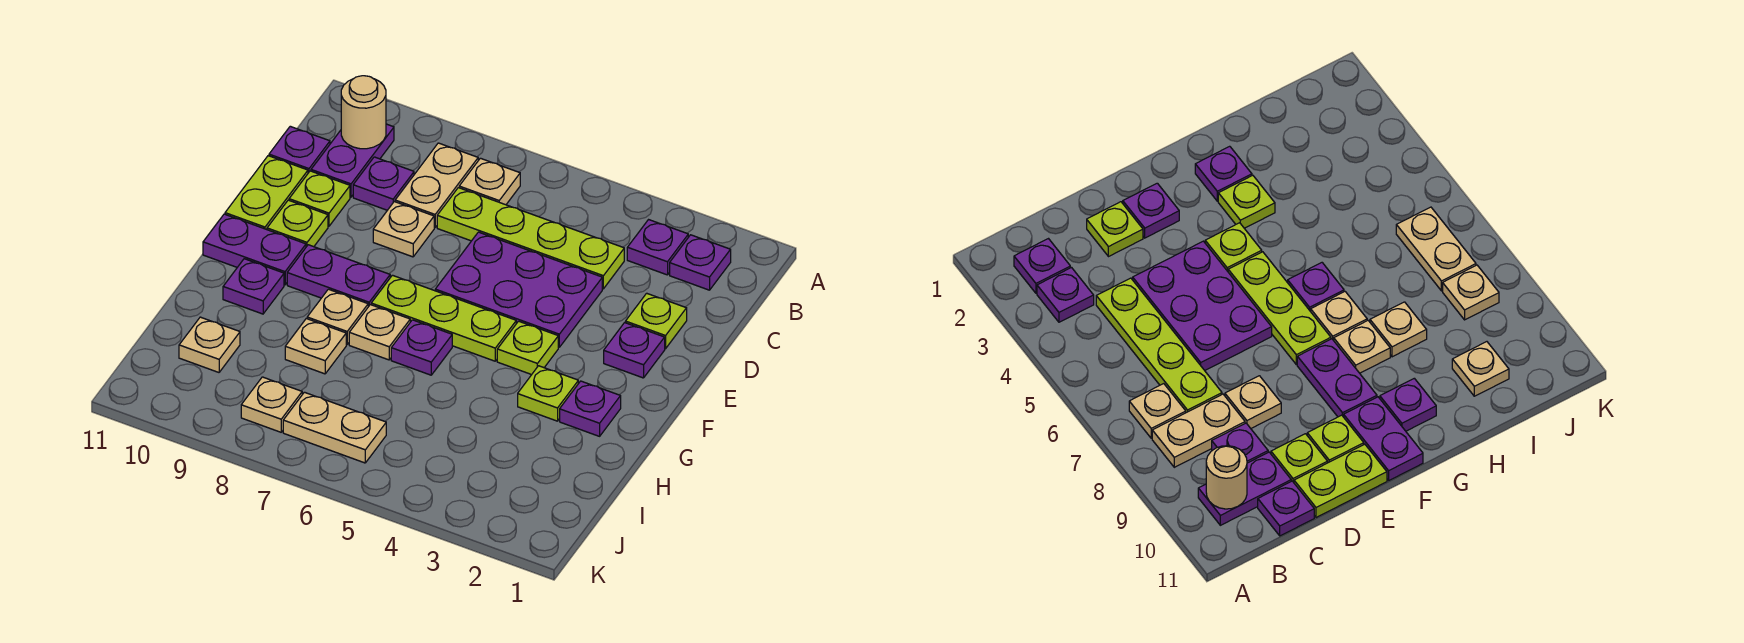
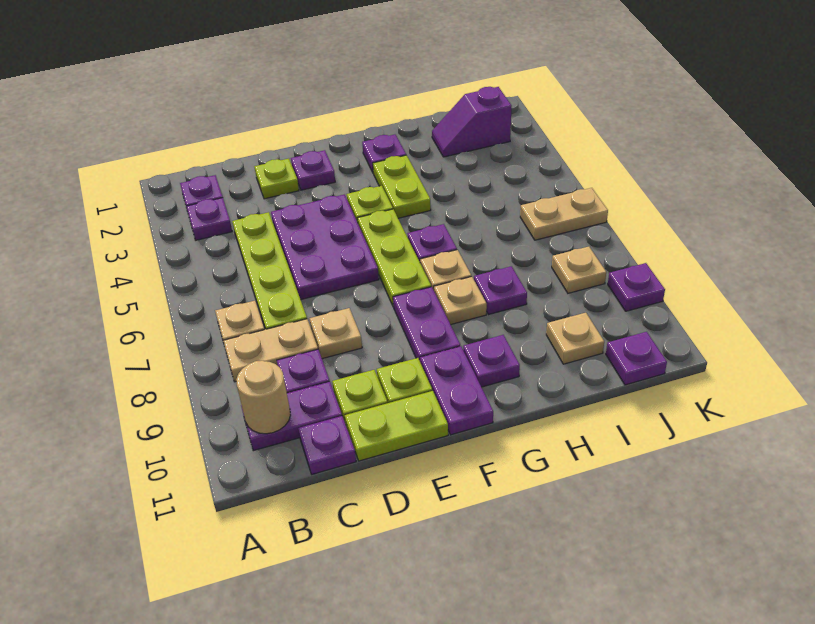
lime 1x1 plate [518,366,578,421] -> lime 1x2 plate [373,155,431,218]
tan 1x1 plate [285,319,346,374] -> purple 1x1 plate [474,266,527,315]
none -> purple 1x2 slope [432,87,512,157]
tan 1x2 plate [283,392,386,463] -> tan 1x2 plate turned to [520,188,608,240]
none -> purple 1x1 plate [606,332,667,385]
none -> purple 1x1 plate [608,263,665,311]

